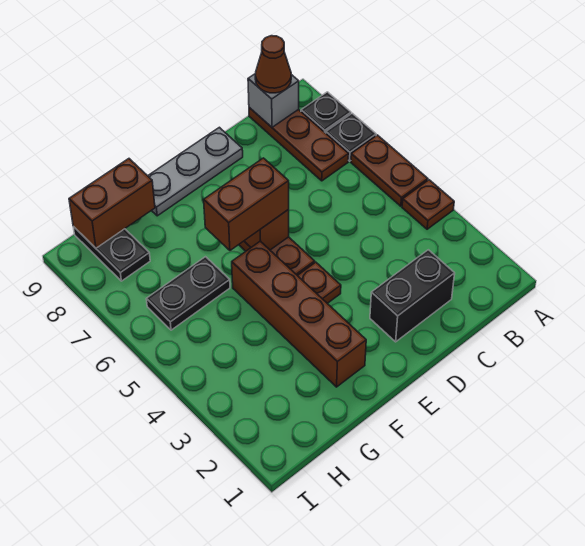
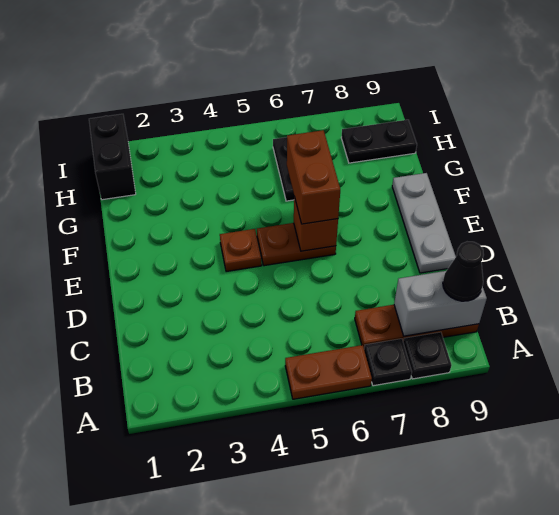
brown 1x1 plate [402,180,454,229] -> none
grey 1x1 brick [248,73,299,127] -> grey 1x2 brick [394,271,487,336]
brown 1x1 cone [255,36,291,93] -> black 1x1 cone [443,242,484,301]
black 1x2 brick [370,250,455,342] -> black 1x2 brick moved to [89,114,136,200]
brown 1x4 brick [232,241,366,387] -> none
brown 1x2 brick [69,159,155,248] -> none

